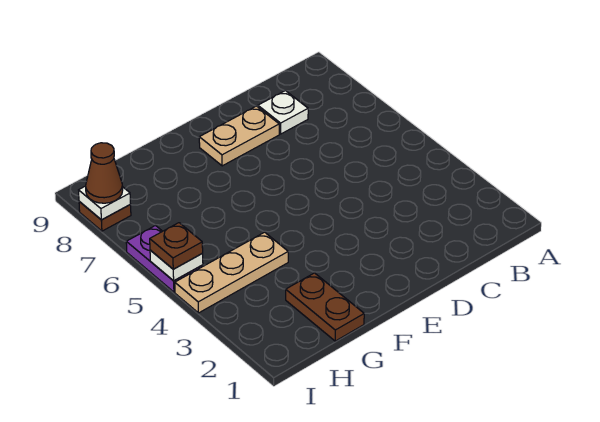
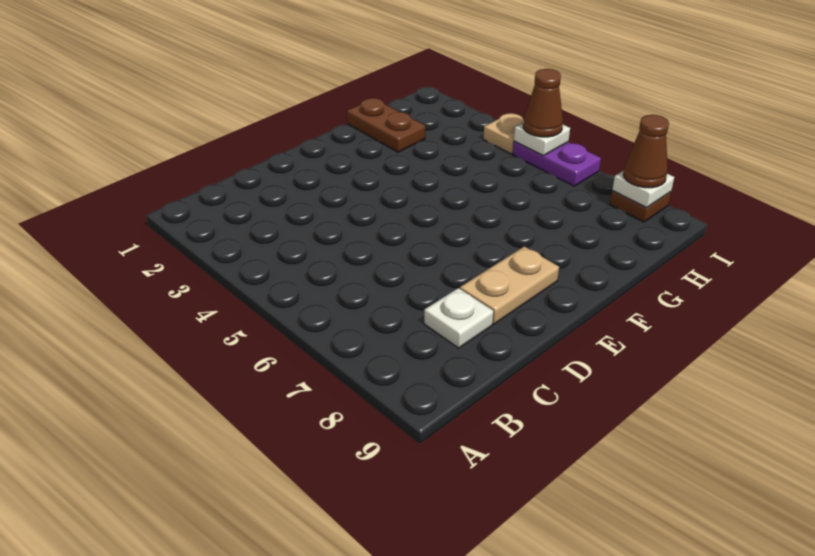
tan 1x3 plate [175,232,288,313] -> tan 1x1 plate [483,113,524,154]
brown 1x1 plate [150,223,203,269] -> brown 1x1 cone [523,69,563,137]

